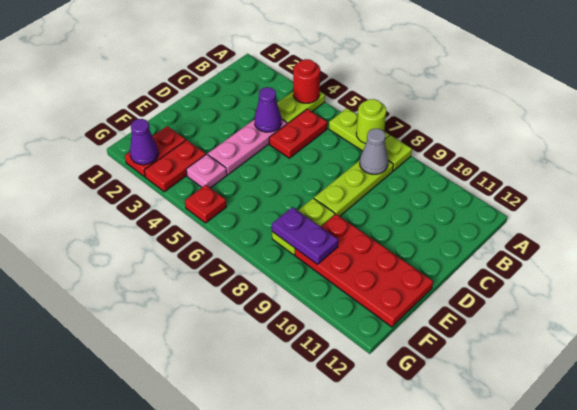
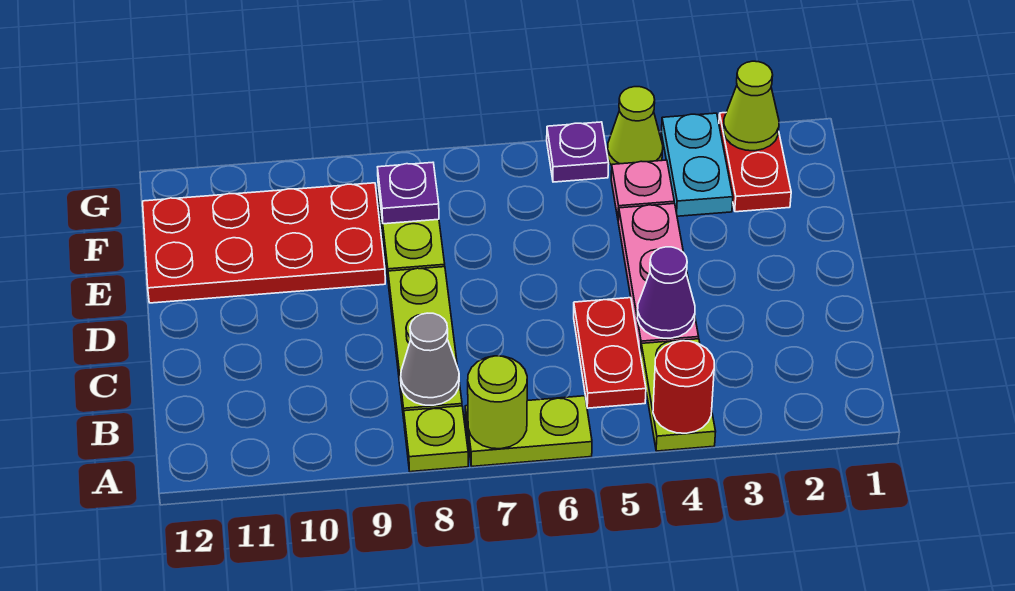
red 1x2 plate [144,140,206,192] -> cyan 1x2 plate [661,113,733,216]
purple 1x2 plate [272,207,338,265] -> purple 1x1 plate [378,162,439,224]
purple 1x1 cone [130,119,158,165] -> lime 1x1 cone [724,61,779,151]
none -> lime 1x1 cone [608,87,663,165]
red 1x1 plate [185,185,226,223] -> purple 1x1 plate [547,122,609,182]

